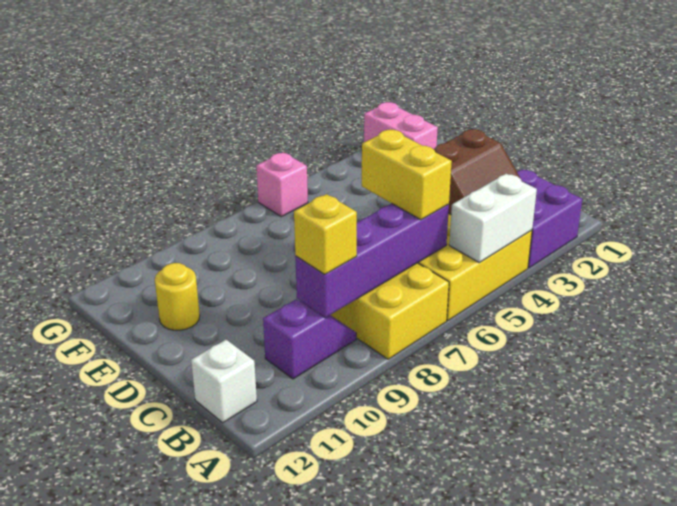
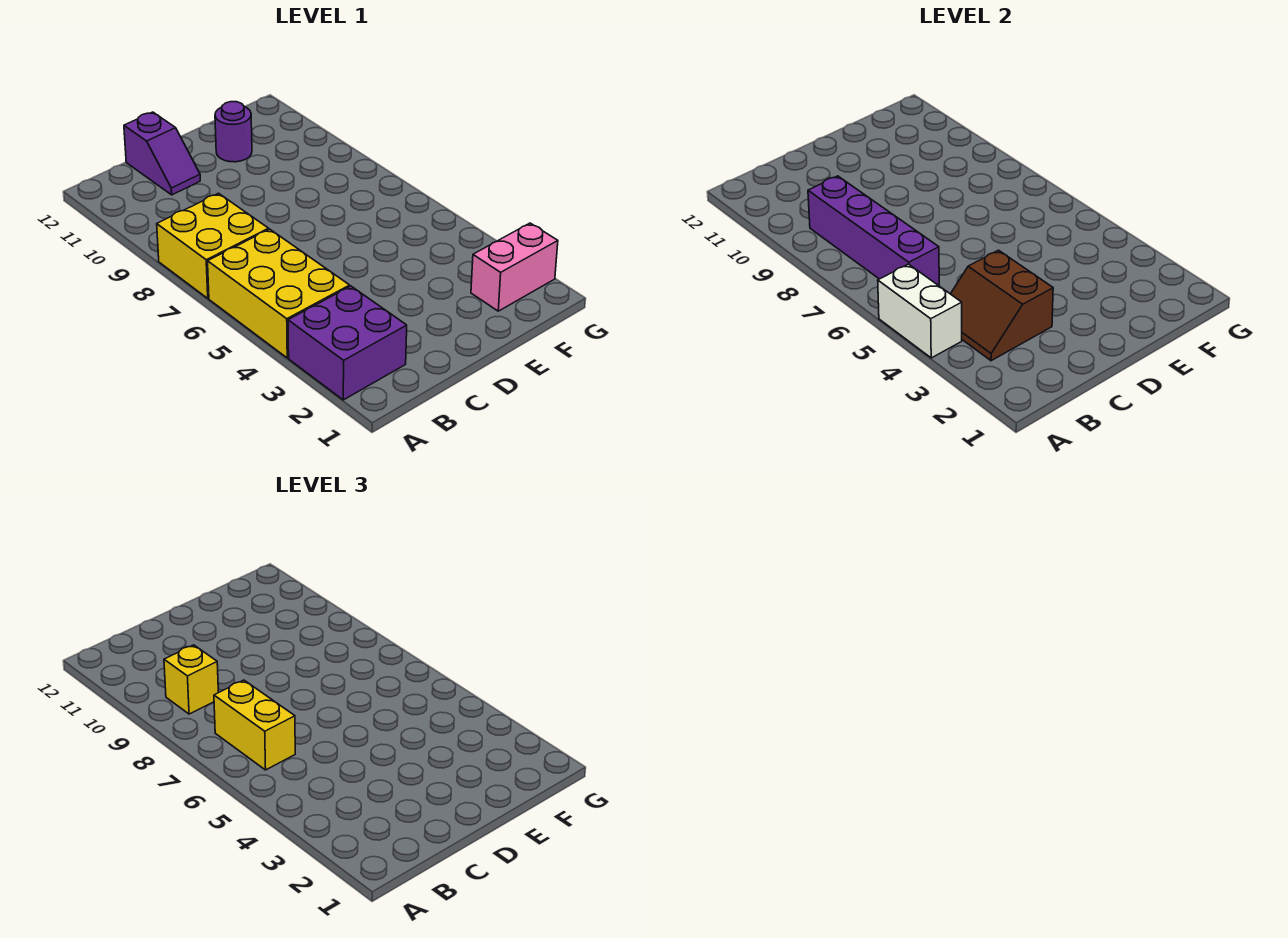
yellow 1x2 brick [362,130,452,220] -> yellow 1x2 brick turned to [214,680,295,770]
purple 1x2 slope [263,300,356,379] -> purple 1x2 slope moved to [124,112,200,195]
white 1x1 brick [191,340,257,423] -> none
yellow 1x1 round brick [155,263,200,330] -> purple 1x1 round brick [215,102,252,162]
pink 1x1 brick [256,152,308,217] -> none

